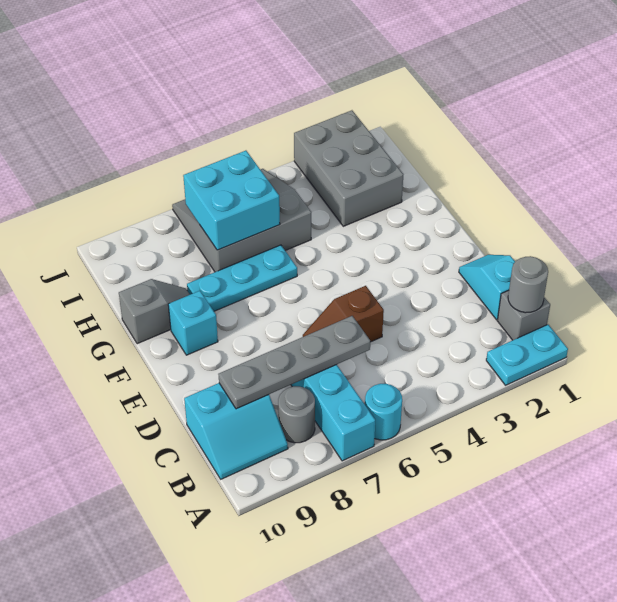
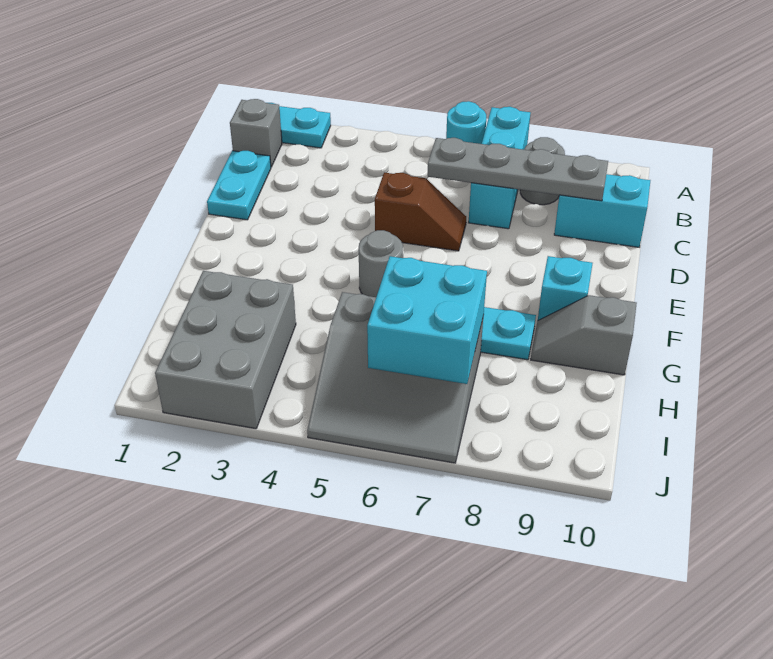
grey 1x1 round brick [508,256,548,313] -> grey 1x1 round brick moved to [359,230,403,297]
cyan 1x2 slope [459,255,515,320] -> cyan 1x2 plate [207,151,271,220]

